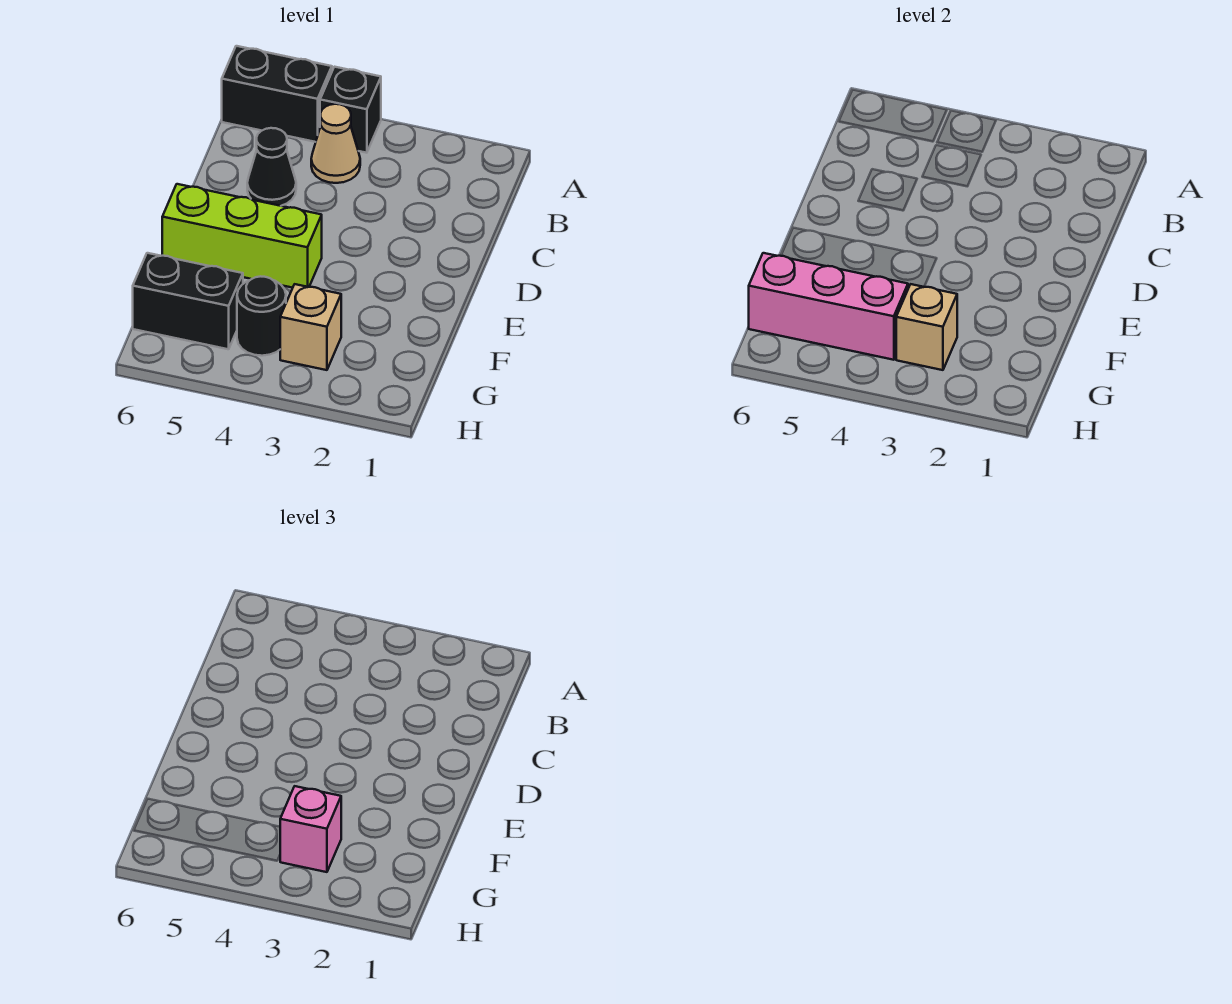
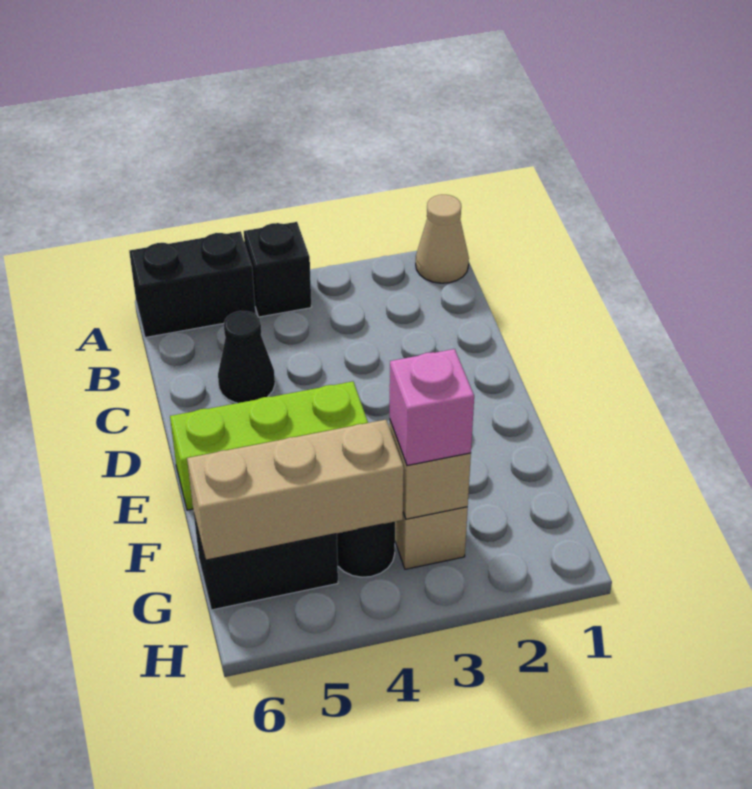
tan 1x1 cone [311,104,360,183] -> tan 1x1 cone moved to [416,195,469,283]
pink 1x3 brick [749,253,908,360] -> tan 1x3 brick [187,420,404,560]

